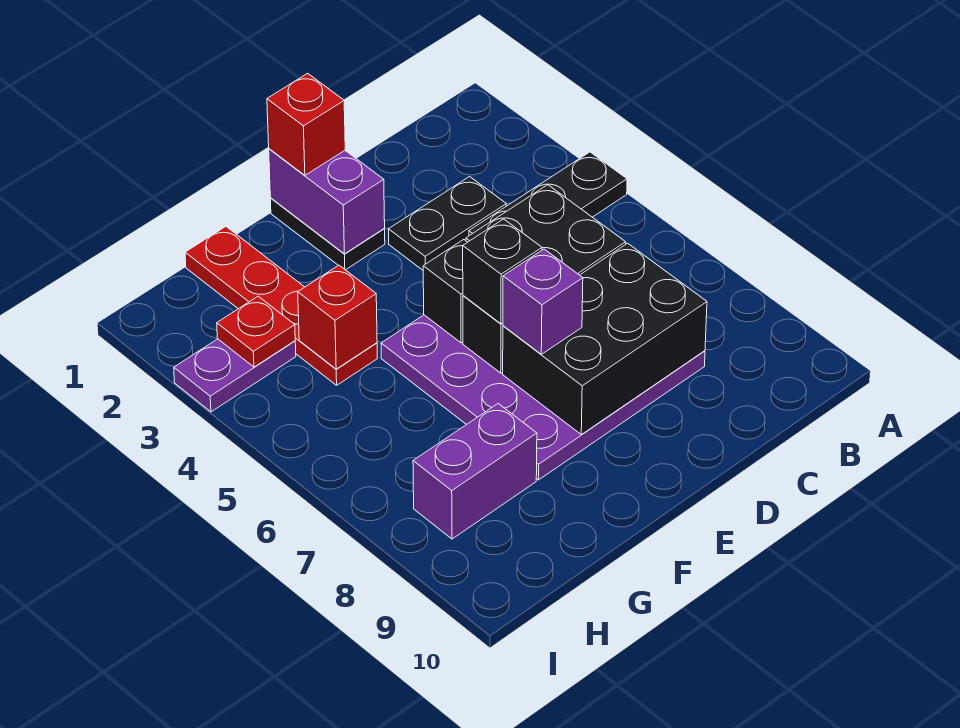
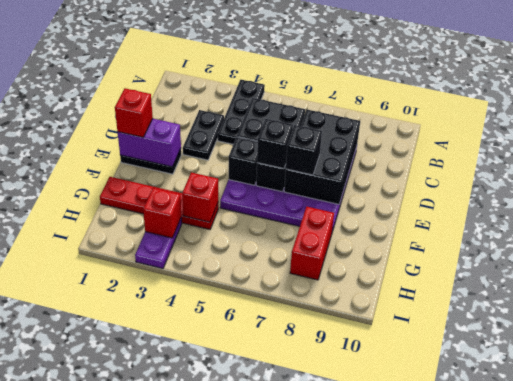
purple 1x1 brick [503,249,583,354] -> black 1x1 brick [286,125,322,175]
purple 1x2 brick [413,404,537,539] -> red 1x2 brick [290,207,334,280]
red 1x1 plate [217,296,295,367] -> red 1x1 brick [143,188,181,238]

